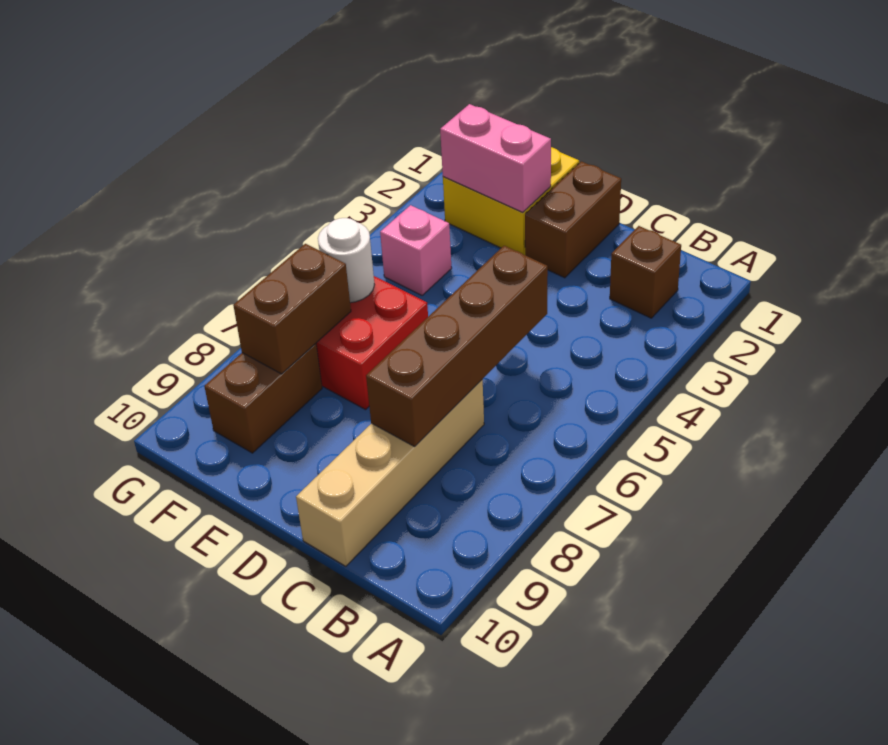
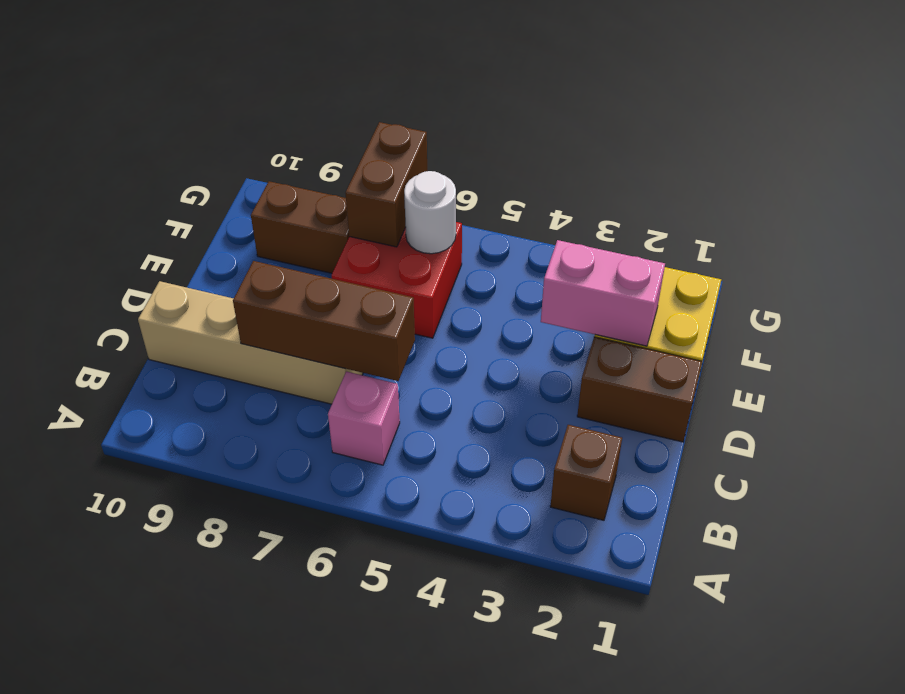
brown 1x4 brick [366,246,548,447] -> brown 1x3 brick [233,261,415,381]
pink 1x2 brick [440,104,551,212] -> pink 1x2 brick turned to [541,240,665,346]
pink 1x1 brick [380,205,452,295] -> pink 1x1 brick moved to [328,371,400,465]
brown 1x2 brick [233,244,351,374] -> brown 1x2 brick turned to [345,122,427,247]

